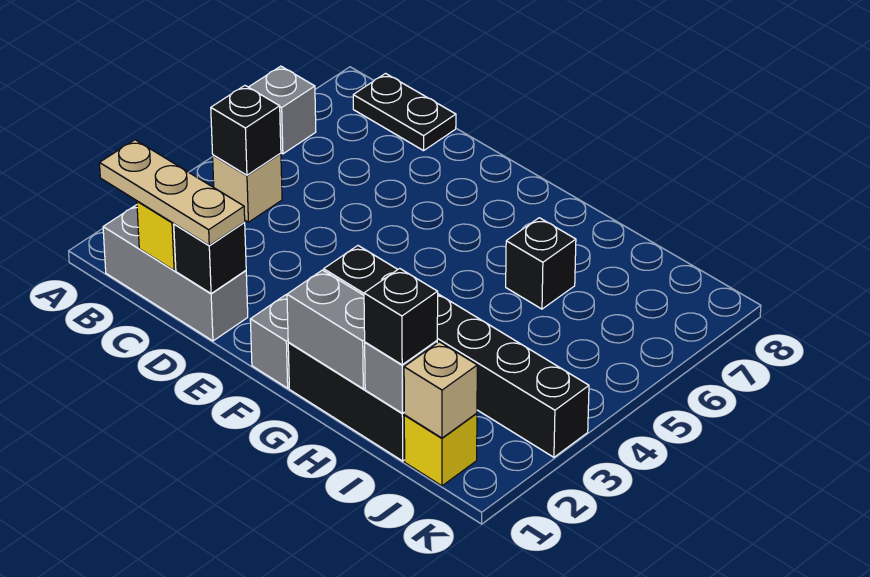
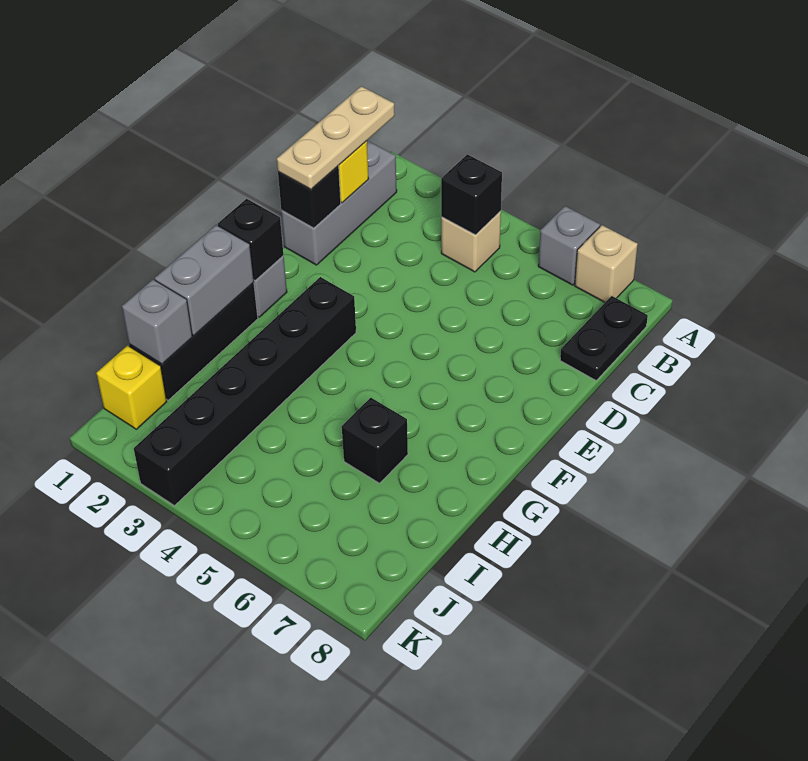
black 1x1 brick [364,268,438,365] -> black 1x1 brick moved to [218,199,283,281]
tan 1x1 brick [404,342,477,438] -> tan 1x1 brick moved to [575,225,638,302]

